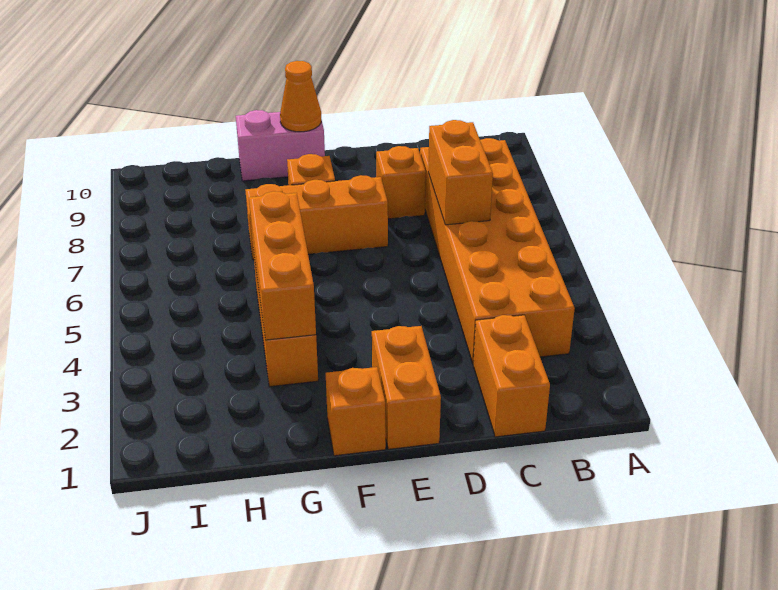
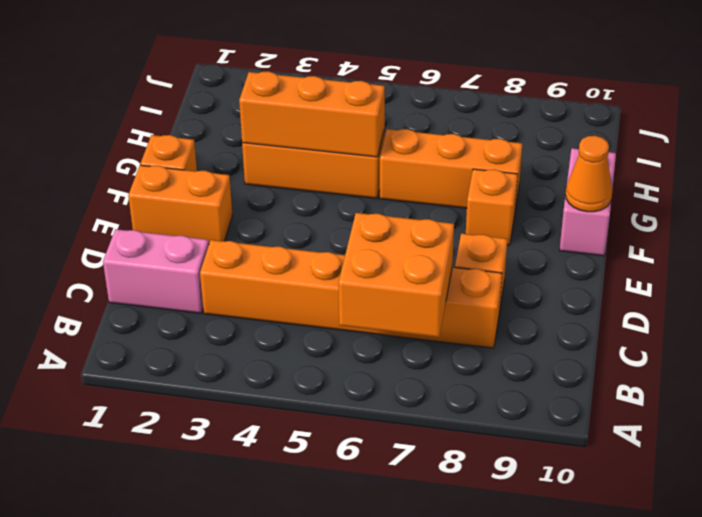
orange 2x6 brick [420,138,575,363] -> orange 1x6 brick [200,240,502,348]
orange 1x2 brick [473,315,550,437] -> pink 1x2 brick [103,229,209,313]
orange 1x2 brick [428,120,493,225] -> orange 2x2 brick [338,213,454,337]
orange 1x3 brick [246,175,388,260] -> orange 1x3 brick turned to [380,129,522,209]

